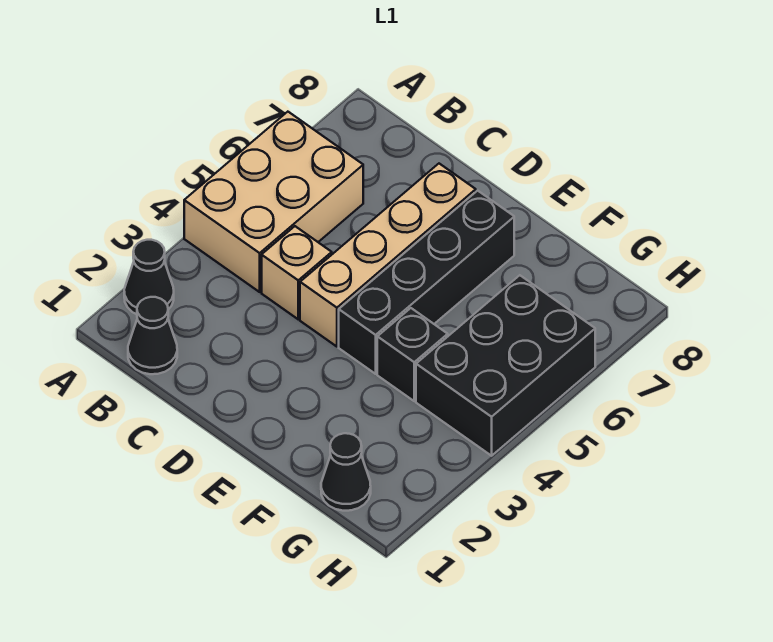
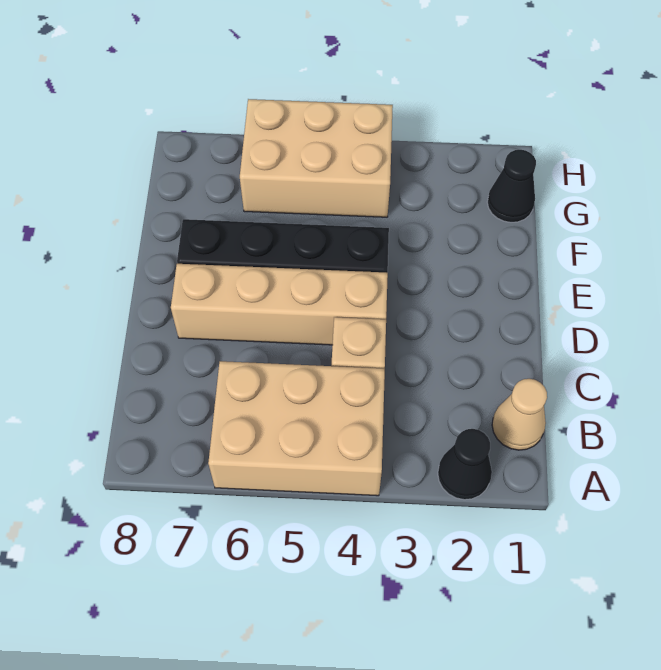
black 1x1 cone [128,297,177,374] -> tan 1x1 cone [492,379,547,450]
black 1x1 brick [377,308,448,401] -> none
black 2x3 brick [416,275,595,456] -> tan 2x3 brick [240,99,393,217]

